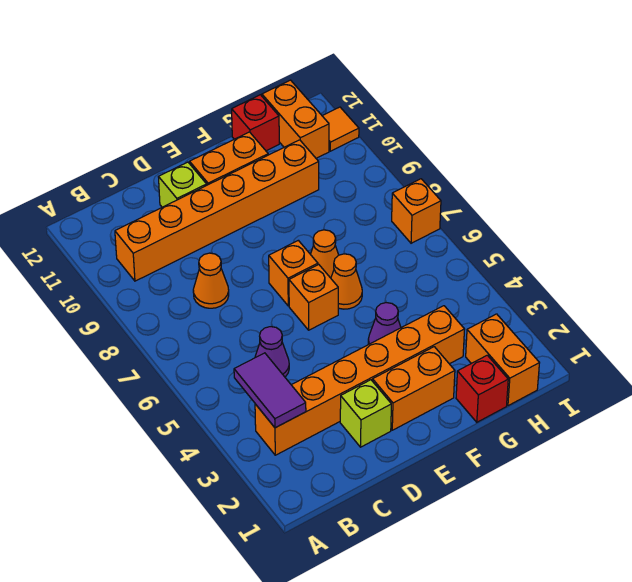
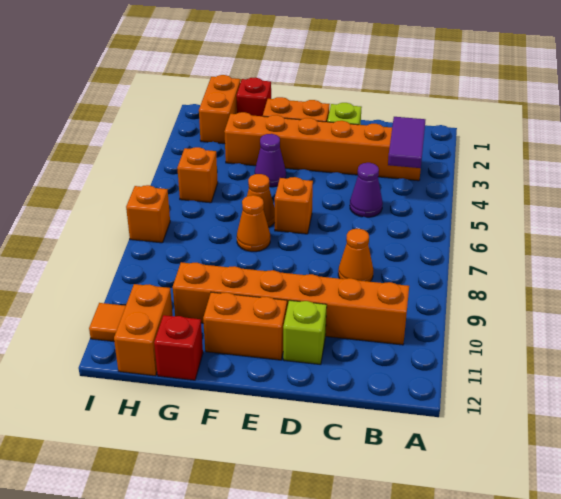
orange 1x1 brick [269,240,318,306] -> orange 1x1 brick moved to [177,147,218,203]

